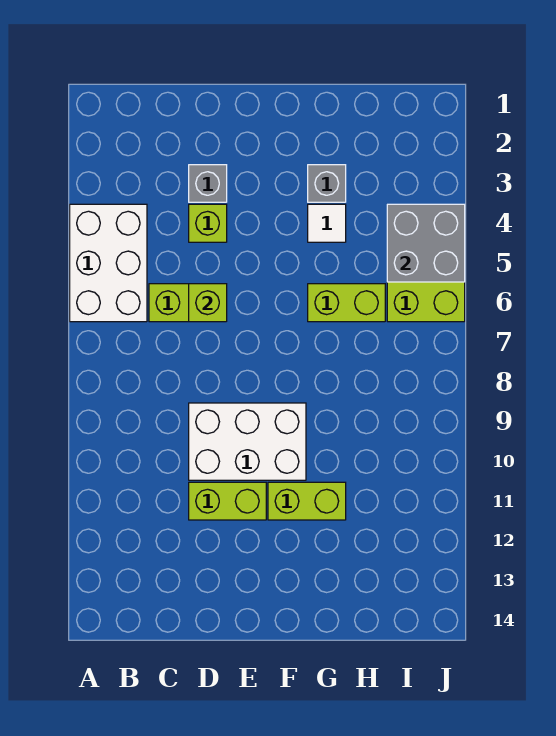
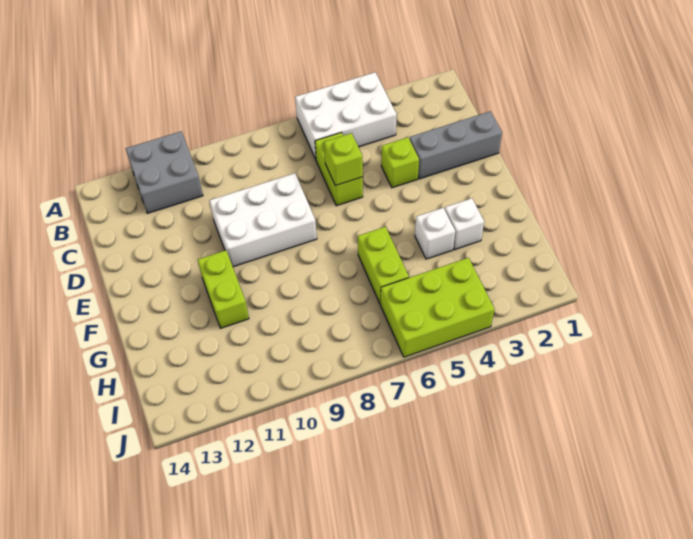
grey 1x1 brick [189,165,227,202] -> grey 1x3 brick [409,111,502,179]
white 2x3 brick [189,403,306,480] -> white 2x3 brick turned to [209,173,317,267]
lime 1x2 brick [189,482,266,520] -> none
grey 1x1 brick [308,165,346,202] -> white 1x1 brick [445,198,484,250]
white 1x1 tile [308,204,346,242] -> white 1x1 brick [415,208,455,259]
grey 2x2 brick [387,204,465,282] -> grey 2x2 brick moved to [126,131,203,213]

